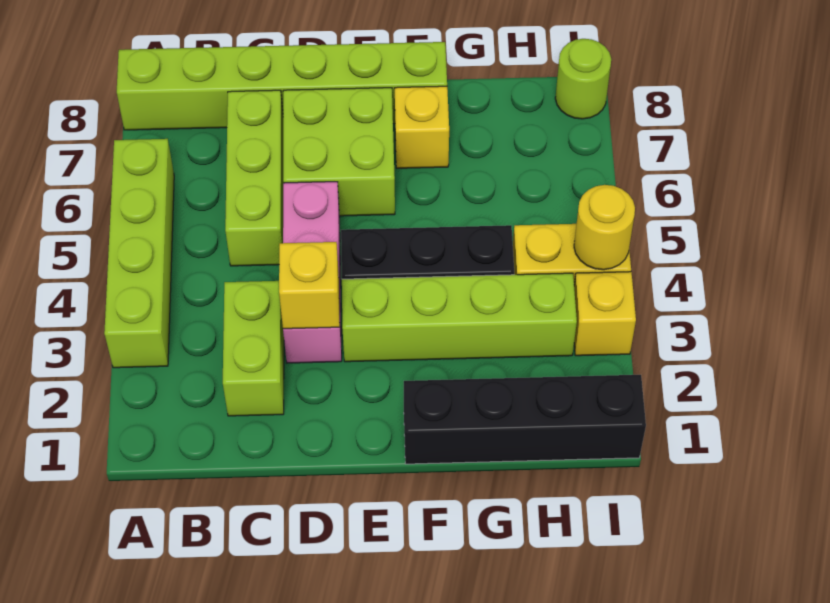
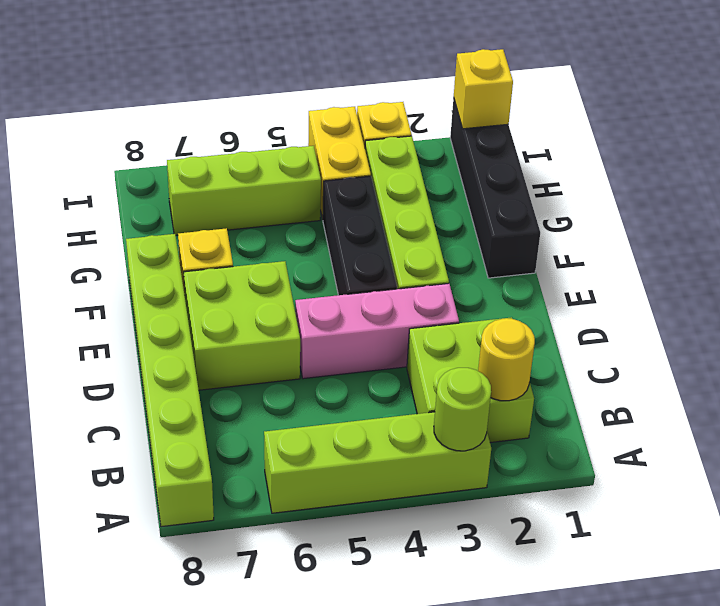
lime 1x2 brick [223,281,284,416] -> lime 2x2 brick [407,317,534,443]
lime 1x3 brick [225,90,283,266] -> lime 1x3 brick moved to [167,146,321,235]
yellow 1x1 brick [279,242,340,329] -> yellow 1x1 brick moved to [454,49,513,129]
yellow 1x1 round brick [574,185,635,270] -> yellow 1x1 round brick moved to [478,318,535,401]
lime 1x1 round brick [555,39,611,119] -> lime 1x1 round brick moved to [434,368,491,451]

